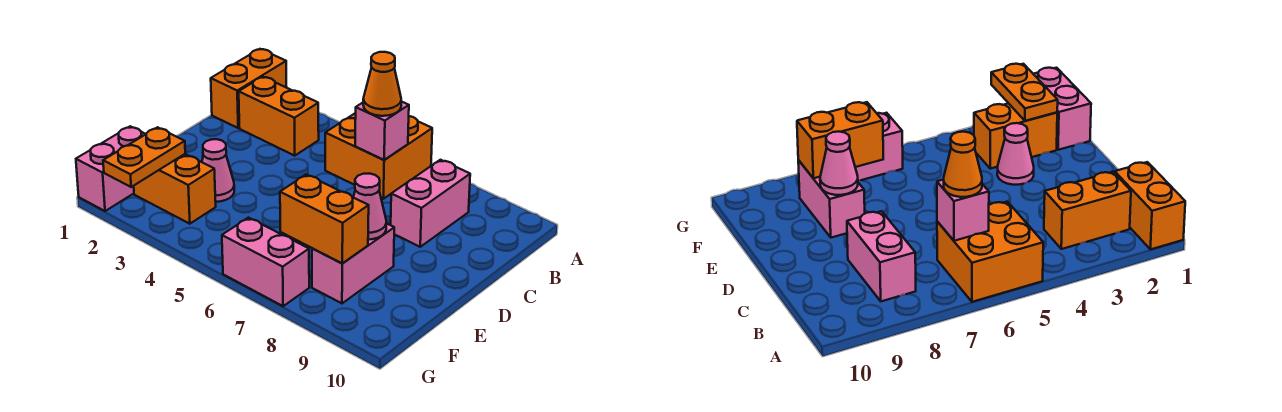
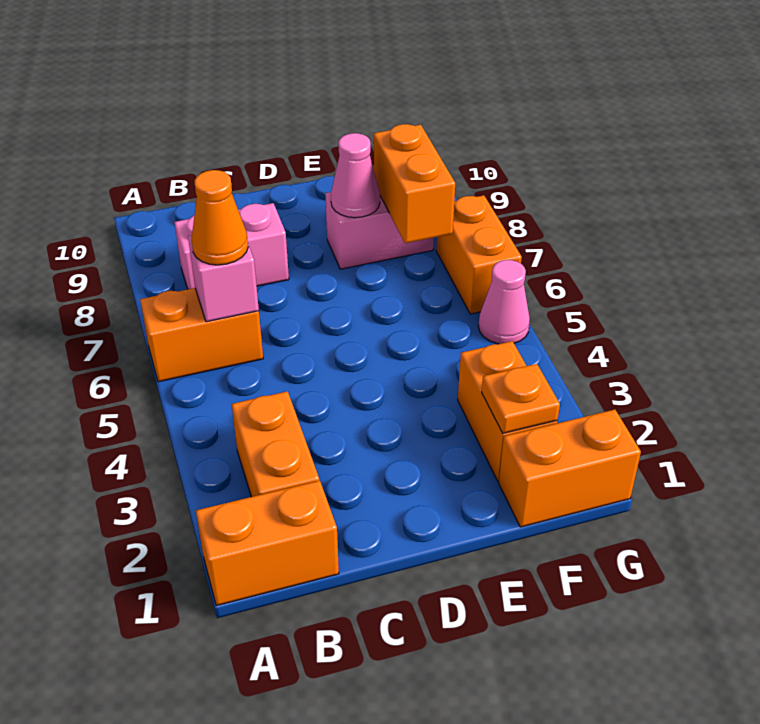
orange 2x2 brick [325,113,432,199] -> orange 1x2 brick [140,288,263,382]
pink 1x1 cone [202,139,234,202] -> pink 1x1 cone moved to [478,260,530,344]
pink 1x2 brick [76,126,146,211] -> orange 1x2 brick [499,410,641,527]
orange 1x2 plate [103,127,185,187] -> orange 1x1 plate [482,364,560,433]
pink 1x2 brick [222,218,309,306] -> orange 1x2 brick [436,195,522,314]

